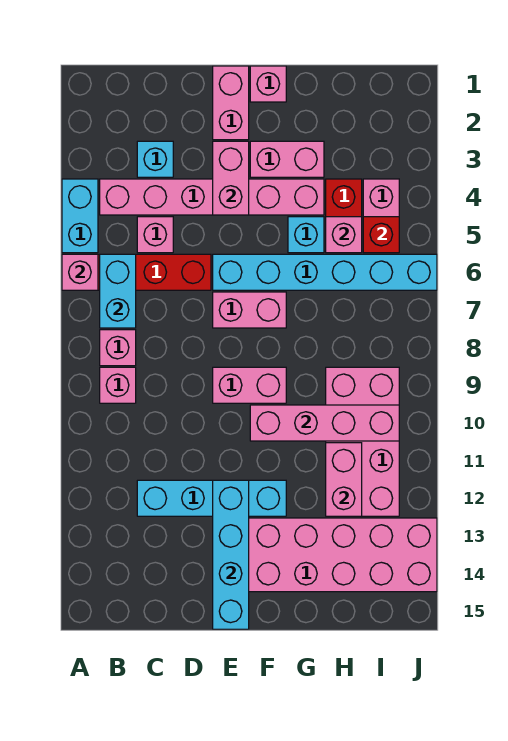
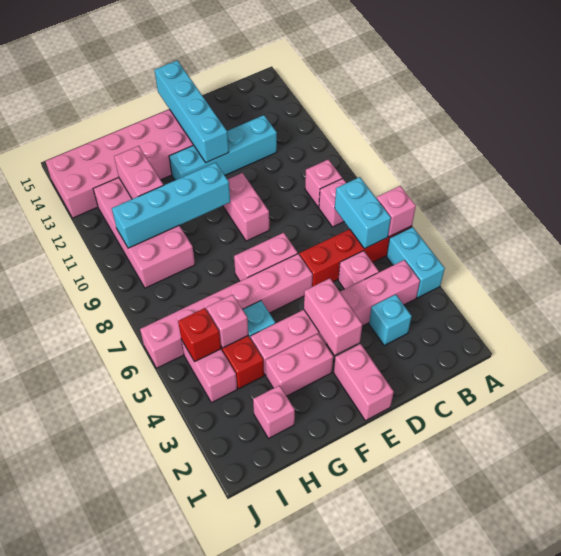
cyan 1x6 brick [213,254,437,290] -> pink 1x6 brick [140,254,313,368]
pink 1x2 brick [213,367,286,403] -> pink 1x2 brick turned to [223,173,269,241]
pink 1x1 brick [250,66,286,102] -> pink 1x1 brick moved to [253,385,295,438]
pink 1x4 brick [250,405,399,441] -> cyan 1x4 brick [112,163,230,248]

